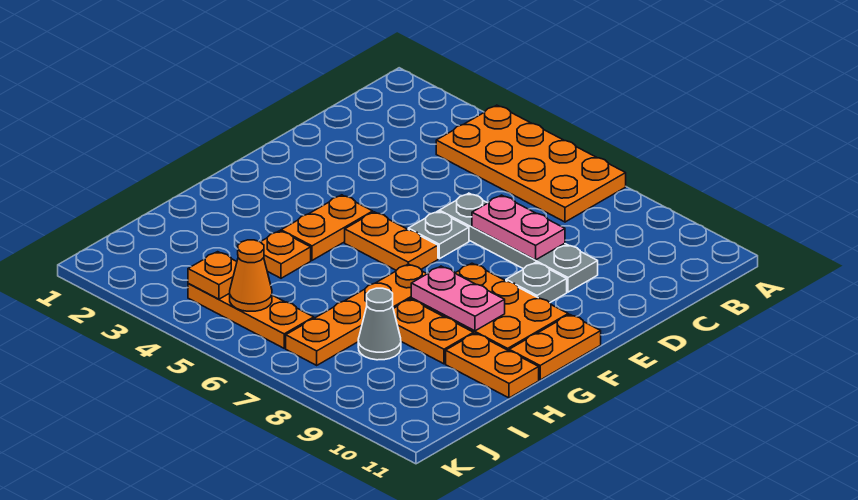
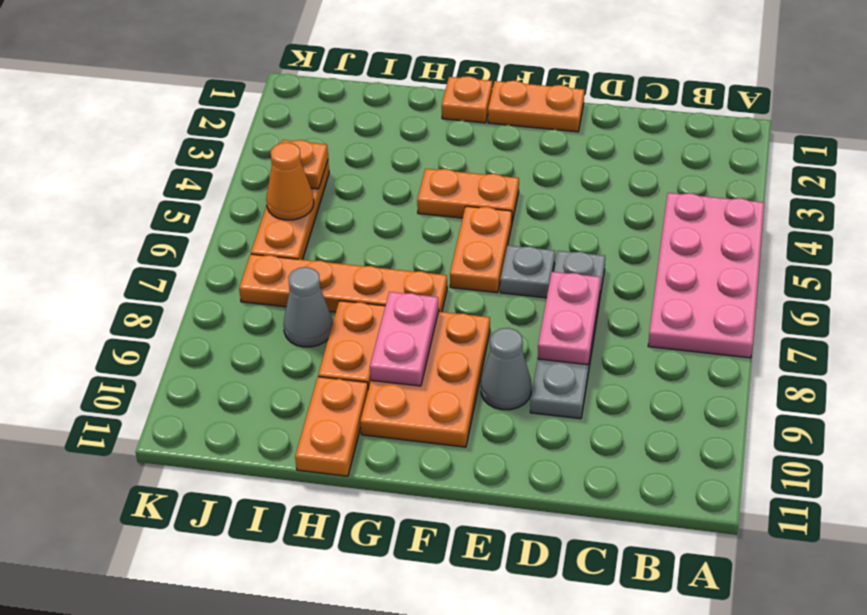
orange 2x4 plate [436,105,626,222] -> pink 2x4 plate [648,193,764,358]
grey 1x1 plate [506,262,567,303] -> grey 1x1 cone [481,328,531,410]
orange 1x2 plate [509,315,601,380] -> orange 1x2 plate moved to [488,81,584,132]
orange 1x1 plate [261,231,311,278] -> orange 1x1 plate moved to [442,76,492,123]

